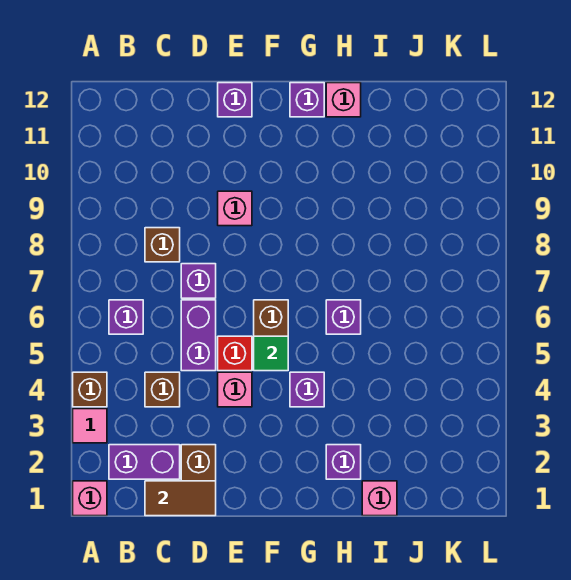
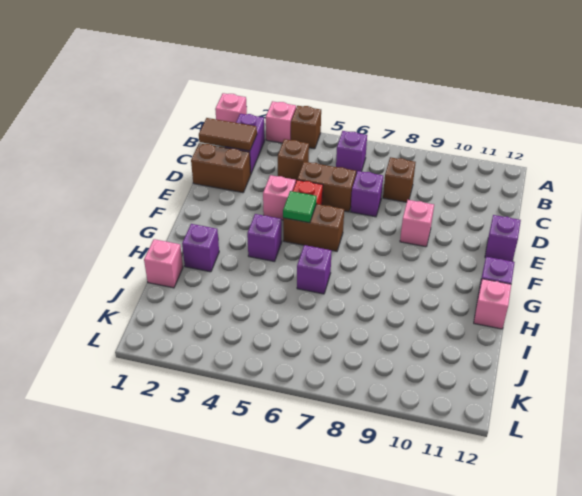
pink 1x1 tile [73,409,107,443] -> pink 1x1 brick [266,101,296,143]
brown 1x2 tile [145,481,216,516] -> brown 1x2 tile turned to [199,118,257,151]
purple 1x2 brick [181,300,216,371] -> brown 1x2 brick [297,162,356,212]

